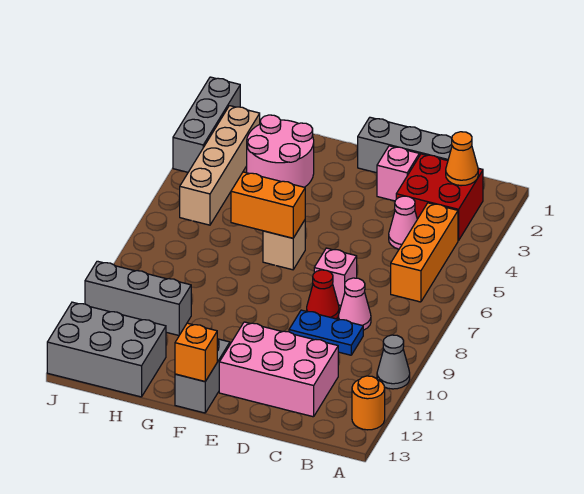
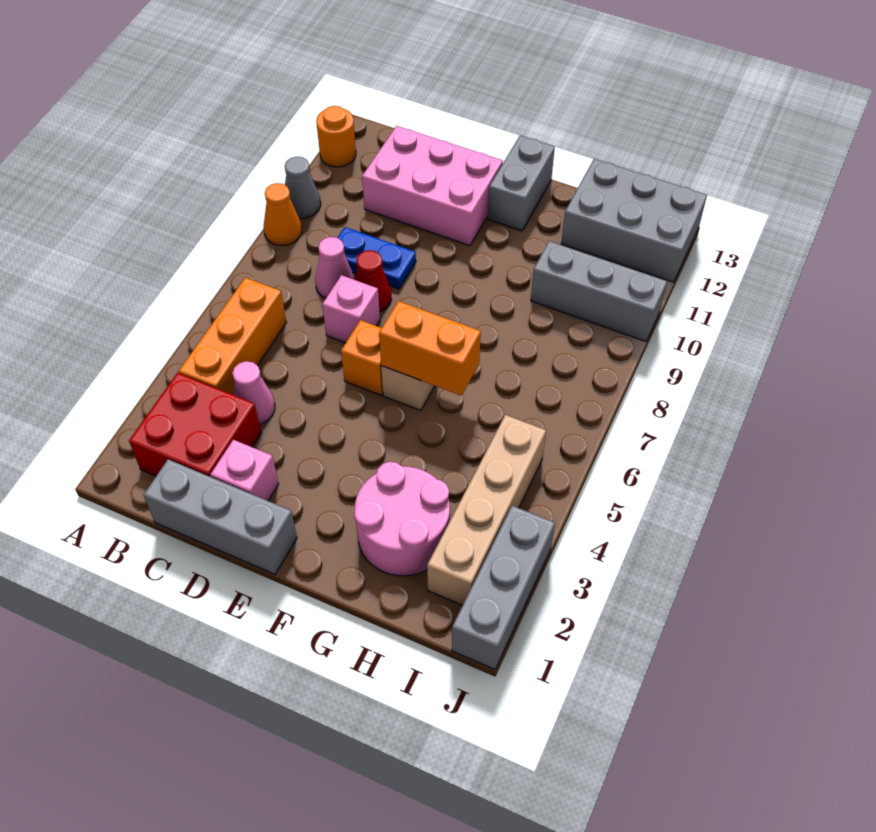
orange 1x1 cone [446,132,478,186] -> orange 1x1 cone moved to [264,183,302,245]
orange 1x1 brick [175,323,217,381] -> orange 1x1 brick moved to [341,320,383,395]

